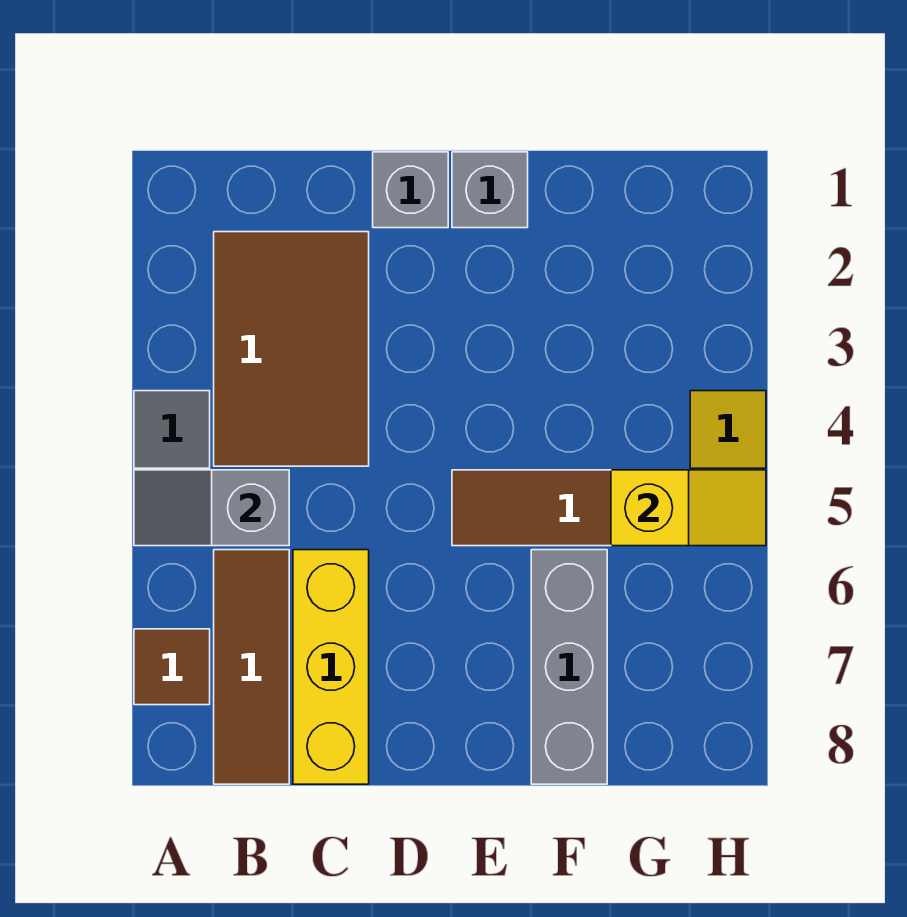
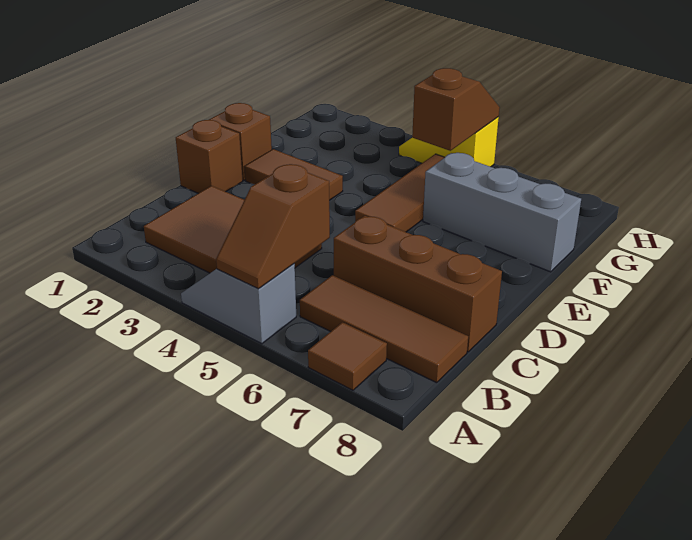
grey 1x2 slope [134,470,289,546] -> brown 1x2 slope [216,164,330,289]
yellow 1x3 brick [293,550,369,784] -> brown 1x3 brick [334,216,502,352]
grey 1x1 brick [373,152,448,228] -> brown 1x1 brick [176,120,243,193]
grey 1x1 brick [452,152,528,228] -> brown 1x1 brick [209,103,272,180]
none -> brown 1x2 tile [245,149,343,200]
yellow 1x2 slope [611,470,766,546] -> brown 1x2 slope [412,68,500,151]

